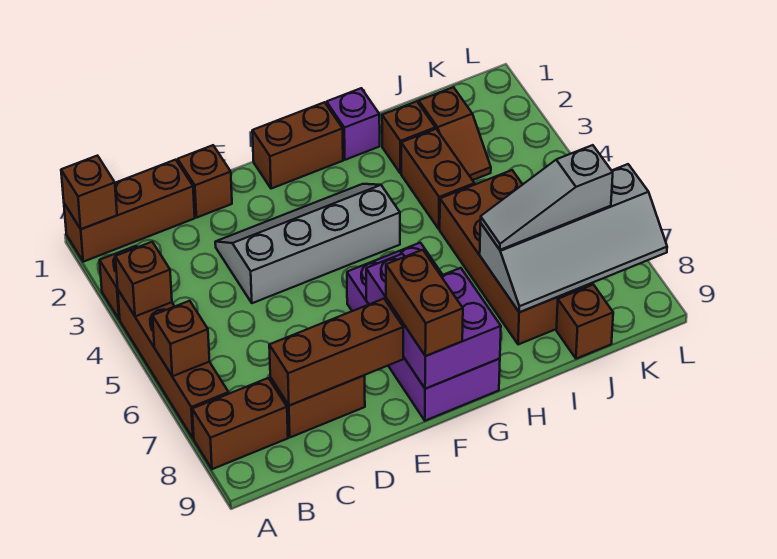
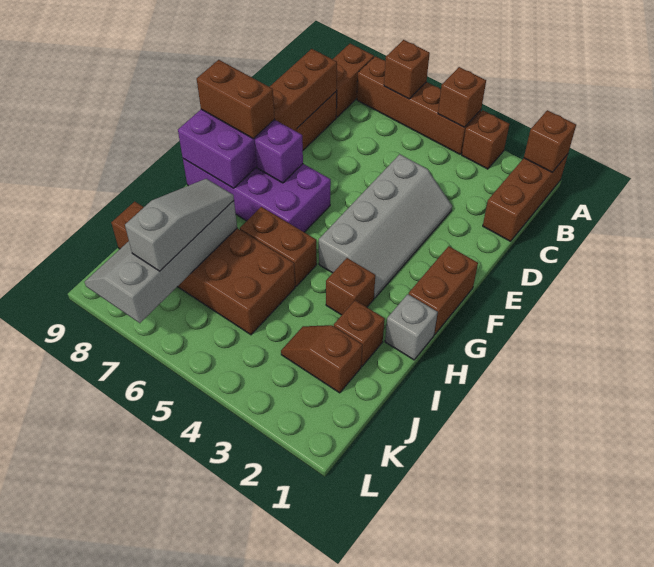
brown 1x1 brick [178,145,232,218] -> brown 1x1 brick moved to [326,258,375,315]
purple 1x1 brick [327,88,380,160] -> grey 1x1 brick [385,294,438,360]
brown 1x2 brick [401,129,474,229] -> brown 1x2 brick moved to [240,207,317,286]

